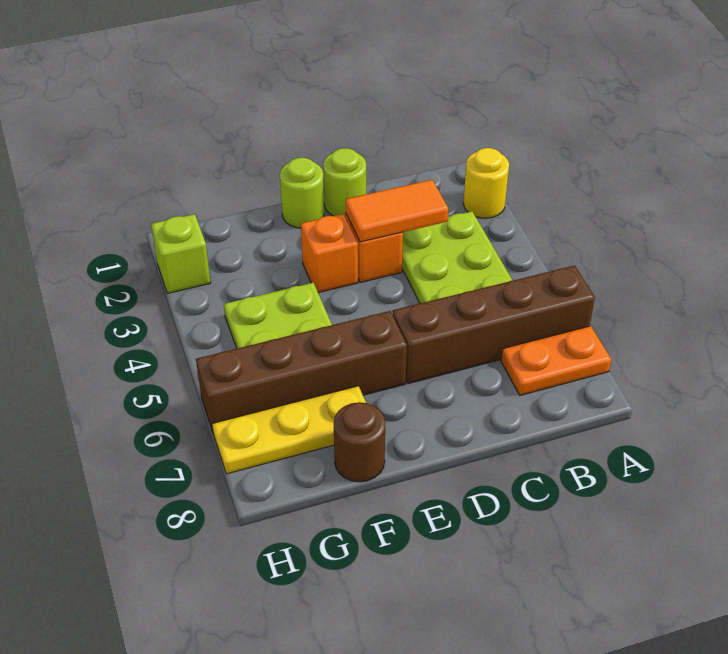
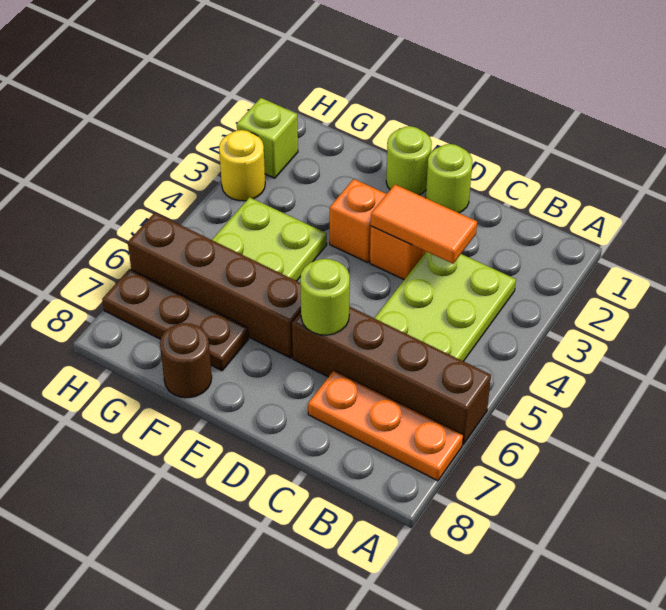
yellow 1x1 round brick [463,148,509,218] -> yellow 1x1 round brick moved to [219,130,265,201]
orange 1x2 plate [501,326,611,395] -> orange 1x3 plate [308,371,463,481]
none -> lime 1x1 round brick [300,259,350,335]
yellow 1x3 plate [212,386,366,474] -> brown 1x3 plate [102,269,248,371]

